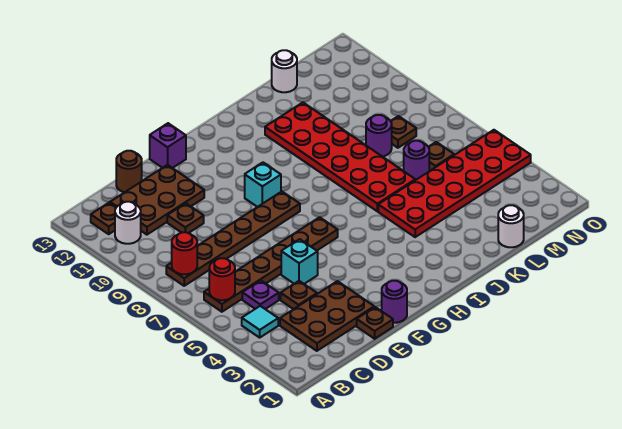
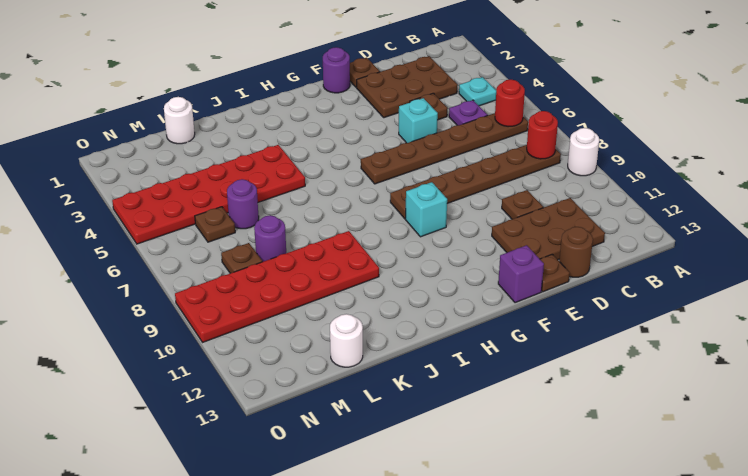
cyan 1x1 tile [242,306,278,338] -> cyan 1x1 plate [459,77,496,106]
white 1x1 round brick [115,202,141,244] -> white 1x1 round brick moved to [568,128,599,176]
brown 1x1 plate [91,203,116,234] -> brown 1x1 plate moved to [540,254,570,292]
red 2x6 plate [265,103,415,211] -> red 2x6 plate turned to [175,231,379,342]

